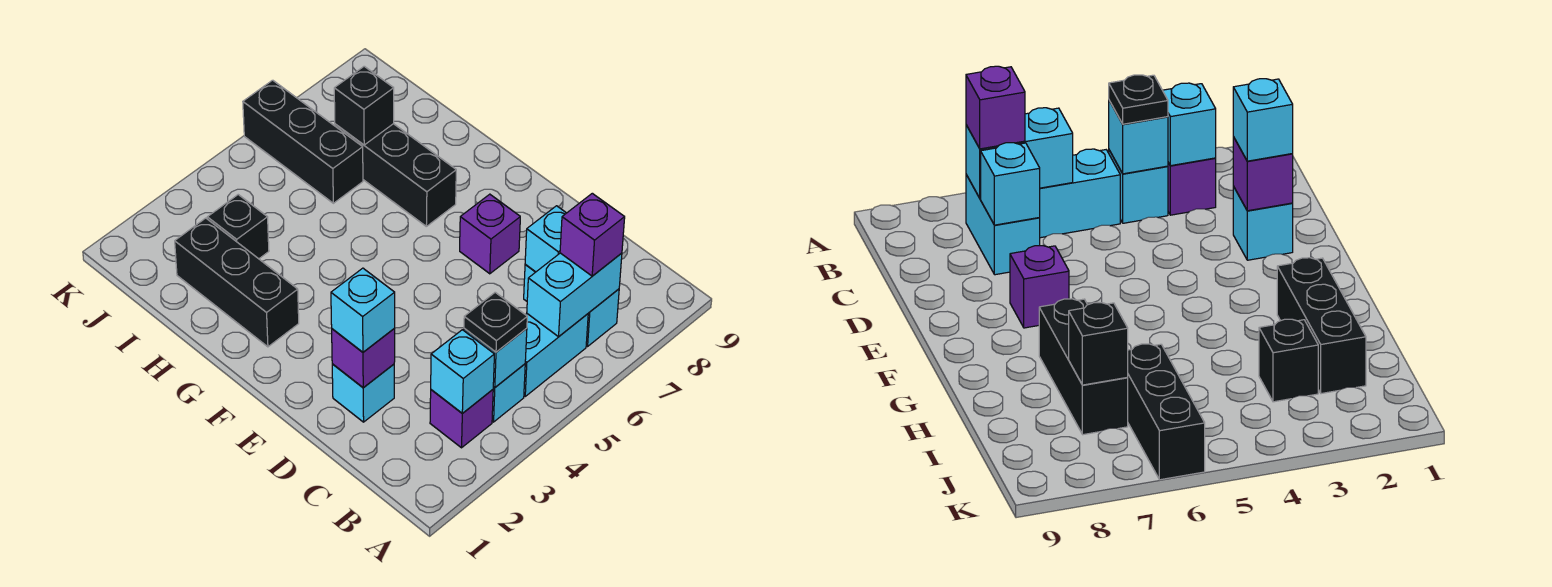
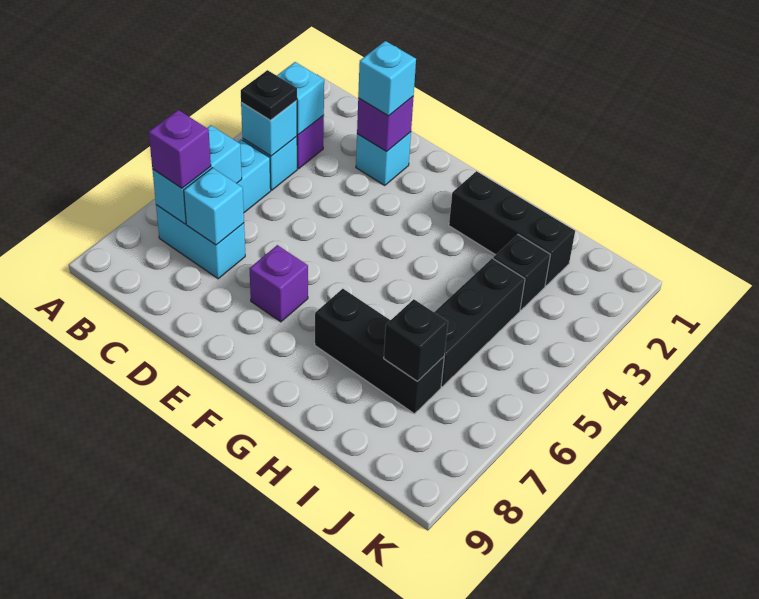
black 1x3 brick [243,80,363,203] -> black 1x3 brick turned to [434,258,525,387]

